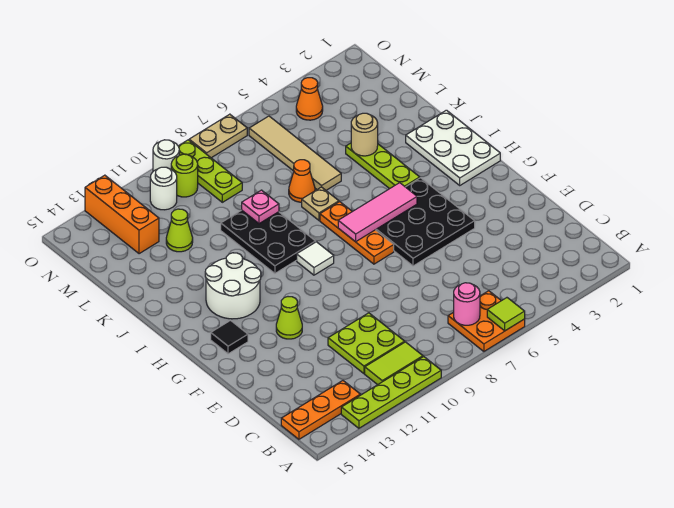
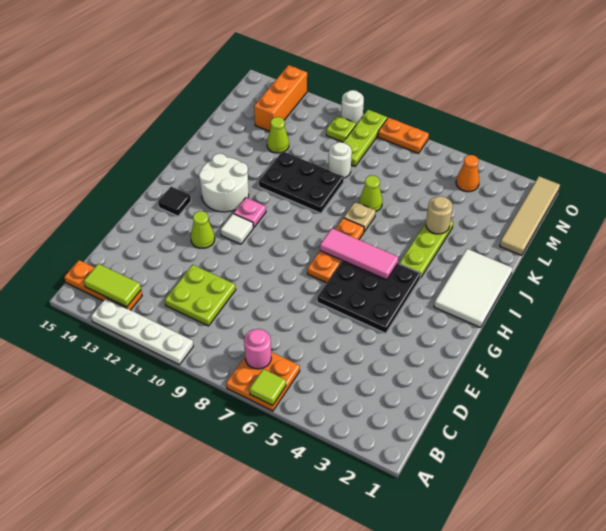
lime 1x4 plate [341,357,441,428] -> white 1x4 plate [91,298,193,365]
lime 1x2 tile [365,342,423,385] -> lime 1x2 tile moved to [84,264,141,307]
white 2x3 plate [406,110,500,185] -> white 2x3 tile [434,249,512,328]
white 1x1 tile [297,242,334,275] -> white 1x1 tile moved to [220,214,253,244]
black 2x3 plate [221,210,316,273] -> black 2x3 plate turned to [259,151,344,213]
tan 1x4 tile [249,116,341,190] -> tan 1x4 tile moved to [500,176,560,255]
orange 1x1 cone [289,160,315,202] -> lime 1x1 cone [359,175,382,211]
pink 1x1 plate [242,190,279,224] -> pink 1x1 plate moved to [234,198,266,228]
lime 1x1 round brick [171,154,198,197] -> lime 1x1 plate [326,116,356,142]
white 1x1 round brick [150,167,177,210] -> white 1x1 round brick moved to [328,142,352,178]
tan 1x2 plate [189,114,247,158] -> orange 1x2 plate [378,118,429,153]

